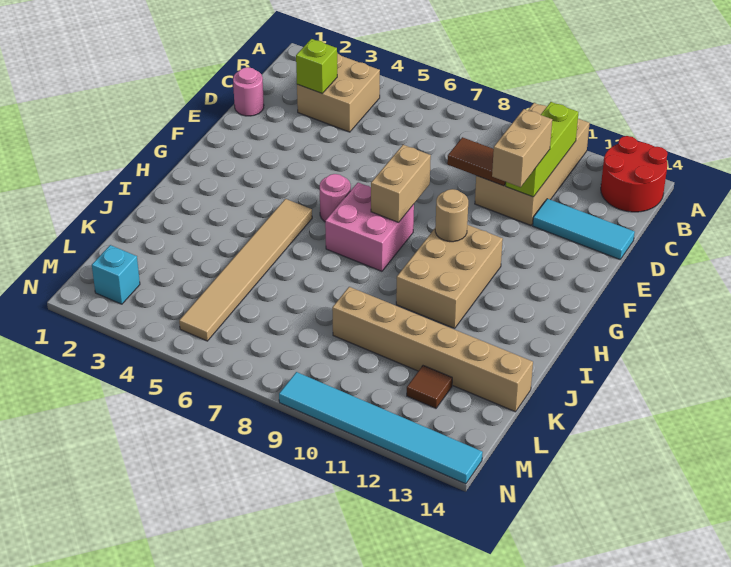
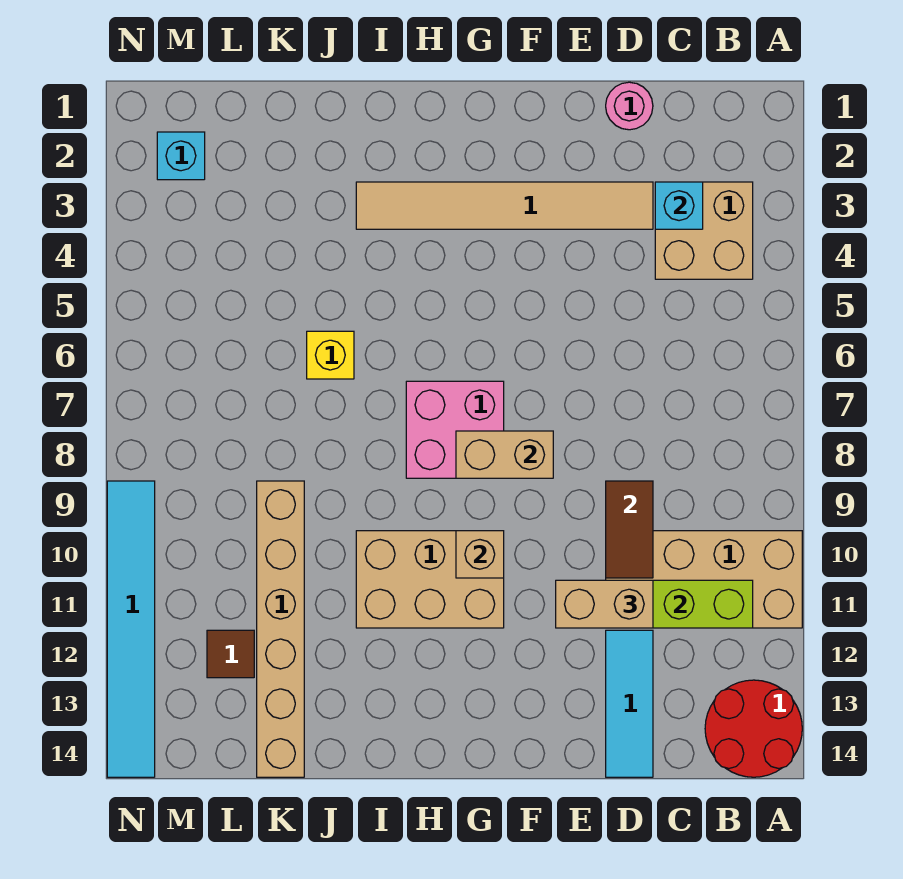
lime 1x1 brick [296,39,337,94] -> cyan 1x1 brick [655,182,703,229]
pink 1x1 round brick [320,174,351,222] -> none
tan 1x1 round brick [435,189,468,242] -> tan 1x1 brick [456,531,504,578]
tan 1x6 tile [179,199,312,341] -> tan 1x6 tile moved to [356,182,653,229]
none -> yellow 1x1 brick [307,331,354,379]

